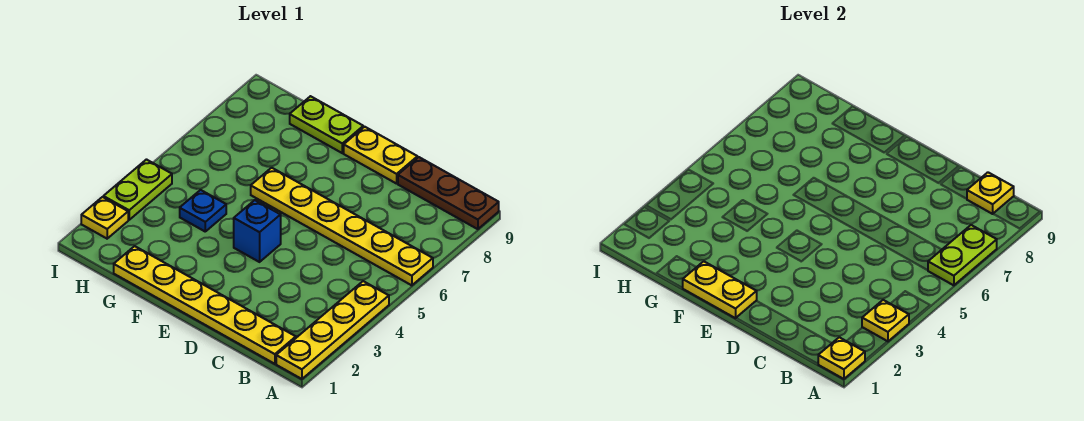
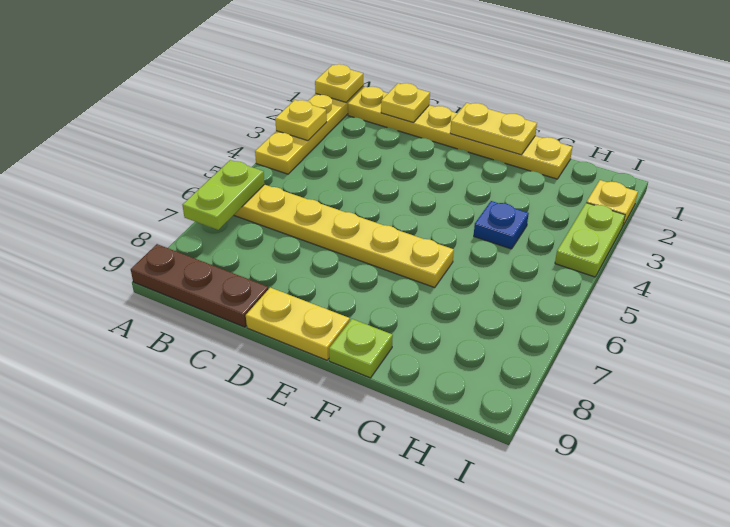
yellow 1x1 plate [967,172,1014,214] -> yellow 1x1 plate moved to [381,83,430,123]
blue 1x1 brick [234,200,281,262] -> none
lime 1x2 plate [290,96,363,153] -> lime 1x1 plate [329,319,393,378]

